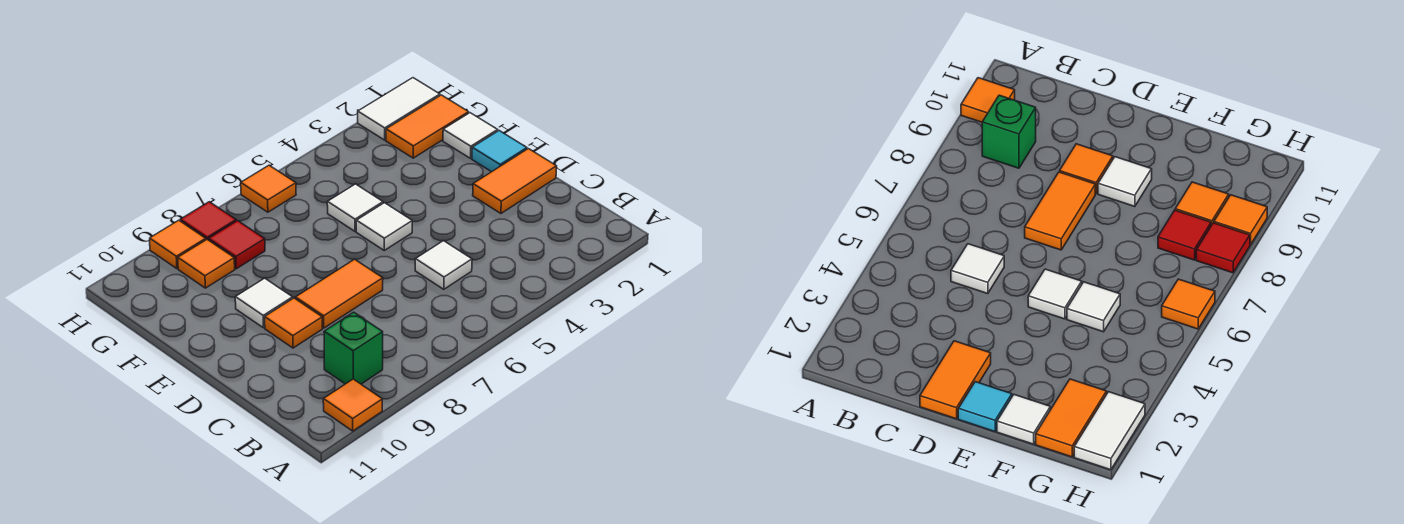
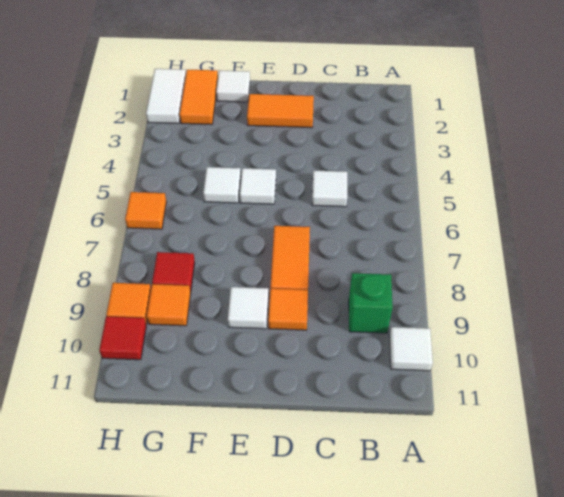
orange 1x1 tile [323,379,382,431] -> white 1x1 tile [389,327,433,371]
orange 1x2 tile [473,149,557,213] -> orange 1x2 tile turned to [247,94,314,128]
cyan 1x1 tile [472,131,527,172] -> none
red 1x1 tile [180,202,236,240] -> red 1x1 tile moved to [99,316,146,360]

